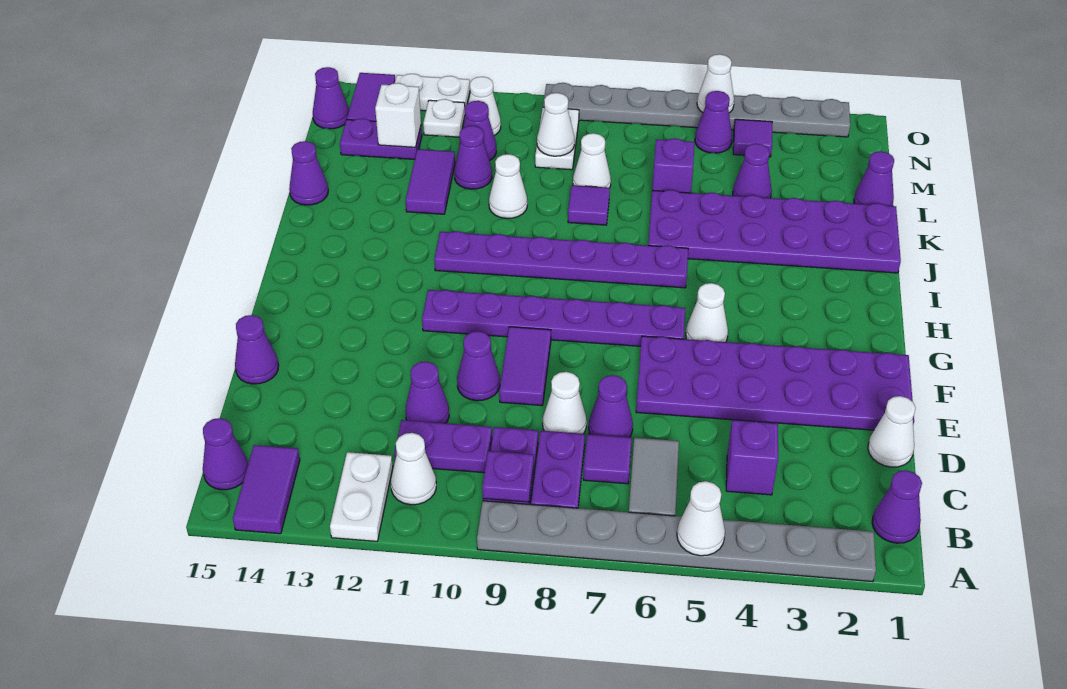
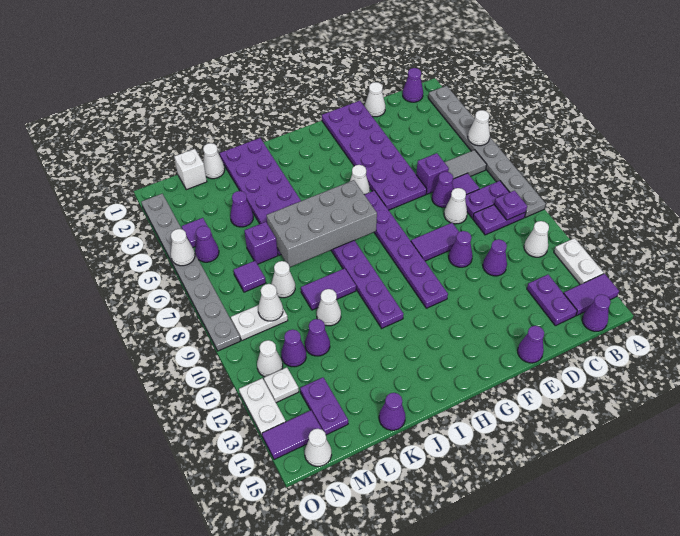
white 1x2 plate [330,452,393,541] -> white 1x2 plate turned to [554,238,604,285]
purple 1x1 brick [726,420,778,495] -> purple 1x1 brick moved to [416,153,449,194]
purple 1x2 plate [394,420,492,473] -> purple 1x2 plate moved to [527,275,577,326]
none -> grey 2x4 brick [267,180,377,267]
purple 1x1 tile [568,185,610,225] -> purple 1x1 tile moved to [234,261,266,292]
purple 1x2 tile [405,149,455,214] -> purple 1x2 tile moved to [301,268,356,310]
purple 1x1 cone [854,151,894,206] -> white 1x1 cone [203,143,225,179]
white 1x1 brick [375,83,421,147] -> white 1x1 brick moved to [174,149,207,190]
purple 1x1 cone [313,67,349,129] -> white 1x1 cone [305,429,332,466]

